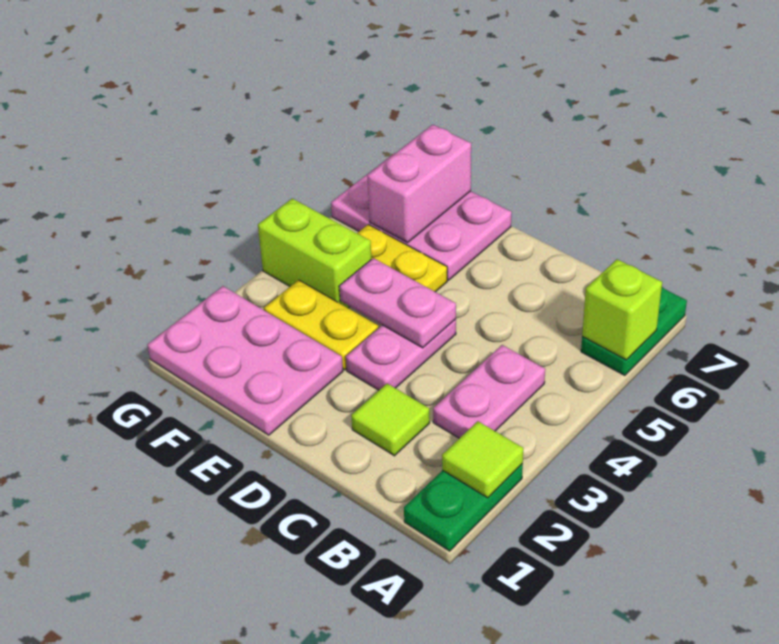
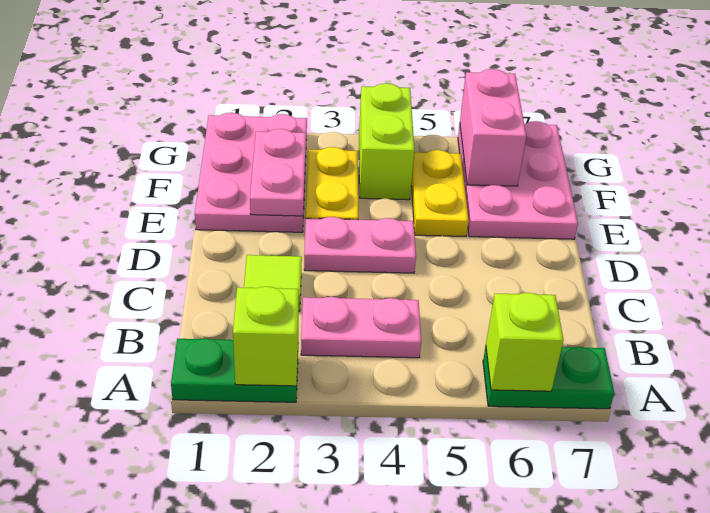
lime 1x1 tile [442,421,523,498] -> lime 1x1 brick [233,287,299,386]
pink 1x2 plate [339,258,456,348] -> pink 1x2 plate moved to [250,129,306,216]
pink 1x2 brick [367,125,471,243] -> pink 1x2 brick turned to [460,69,526,186]

